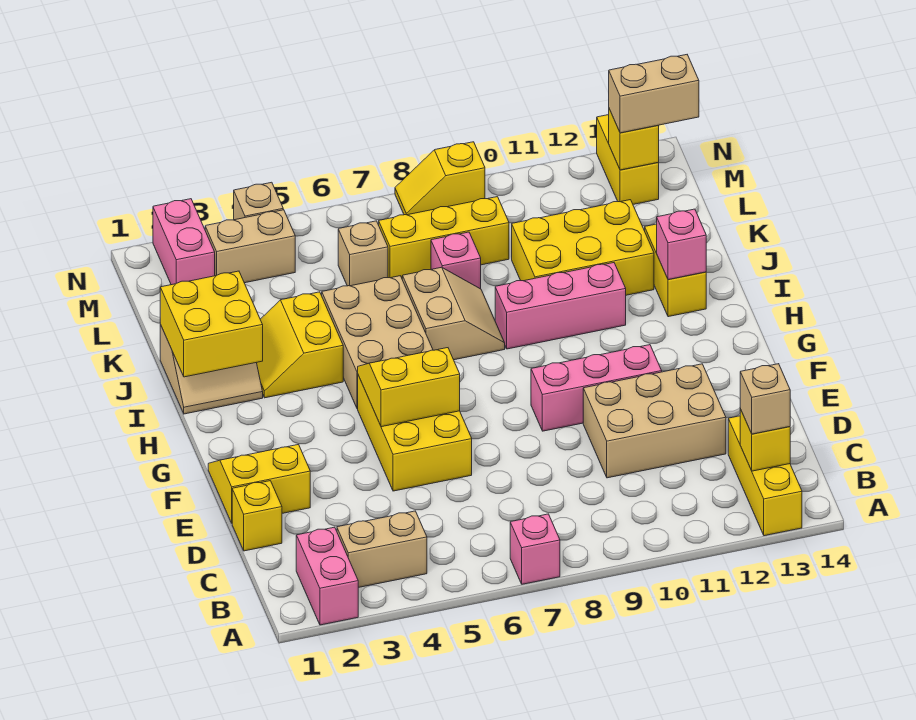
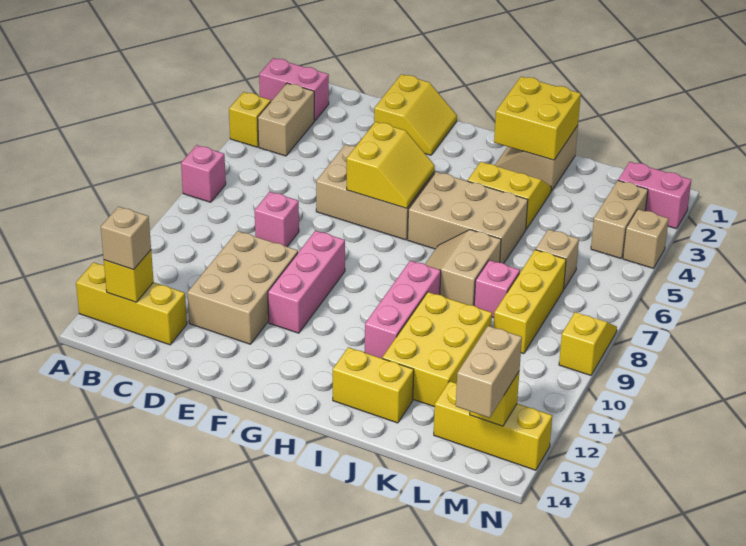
yellow 1x1 brick [232,481,282,551] -> yellow 1x1 brick moved to [229,92,271,147]
yellow 2x3 brick [358,375,472,491] -> tan 2x3 brick [316,145,434,240]
tan 2x2 slope [402,267,505,360] -> tan 2x2 slope turned to [425,230,501,306]
pink 1x1 brick [657,209,706,280] -> pink 1x1 brick moved to [255,192,299,247]
yellow 1x2 brick [597,115,659,204] -> yellow 1x3 brick [434,381,552,470]

